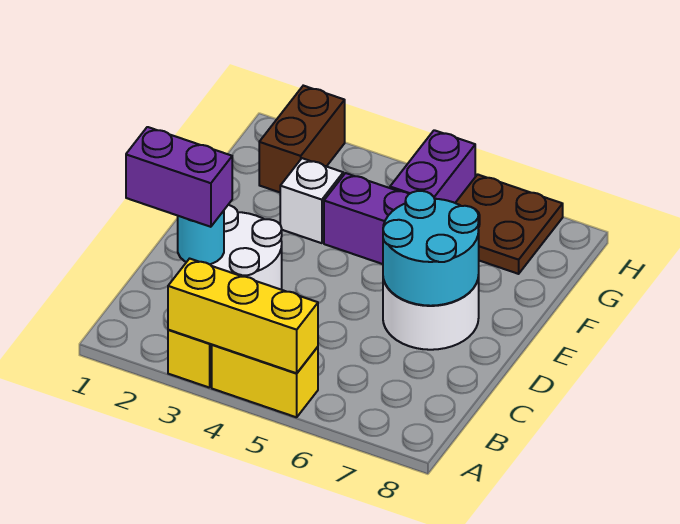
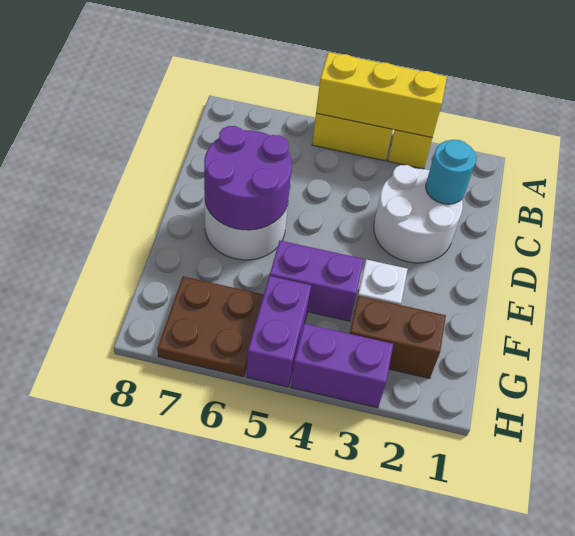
purple 1x2 brick [126,127,232,227] -> purple 1x2 brick moved to [291,323,393,408]
cyan 2x2 round brick [383,191,479,306] -> purple 2x2 round brick [204,126,292,230]
brown 1x2 brick [259,86,345,192] -> brown 1x2 brick turned to [350,296,446,379]

